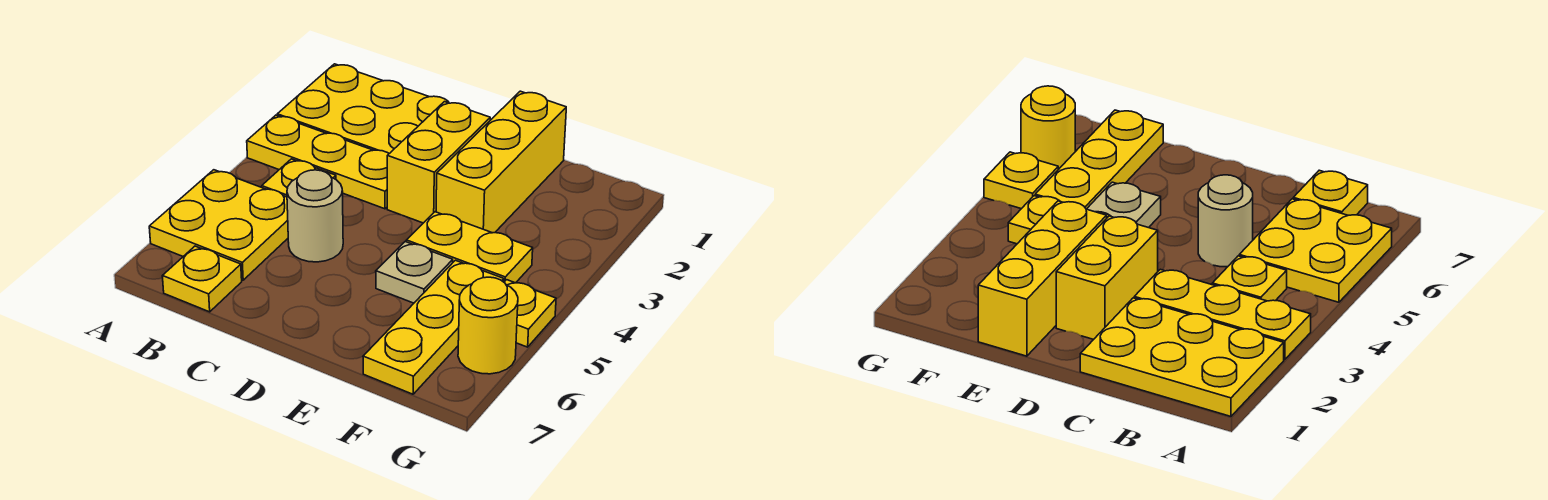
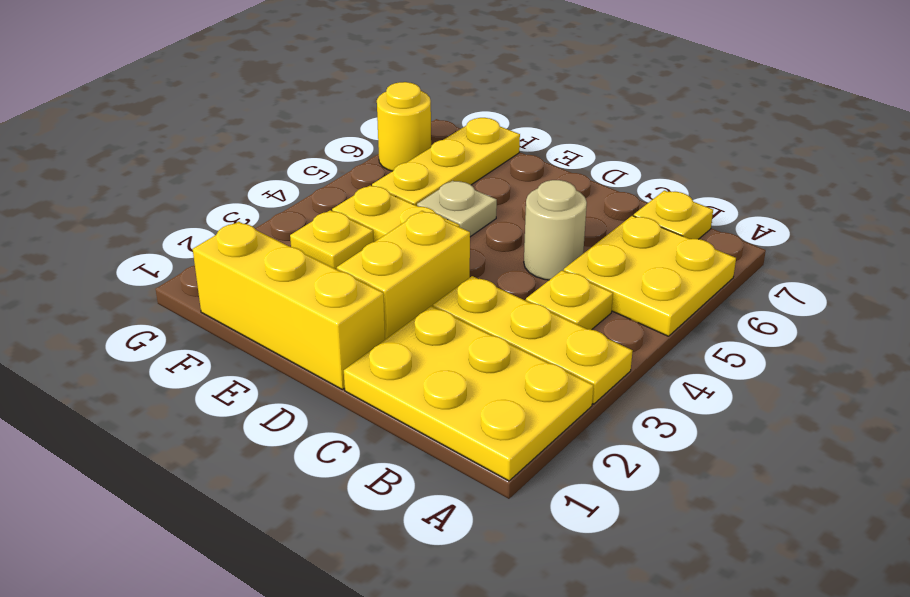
yellow 1x3 brick [436,91,566,233] -> yellow 1x3 brick turned to [193,222,385,389]
yellow 1x1 plate [504,280,556,347] -> yellow 1x1 plate moved to [290,210,374,269]

